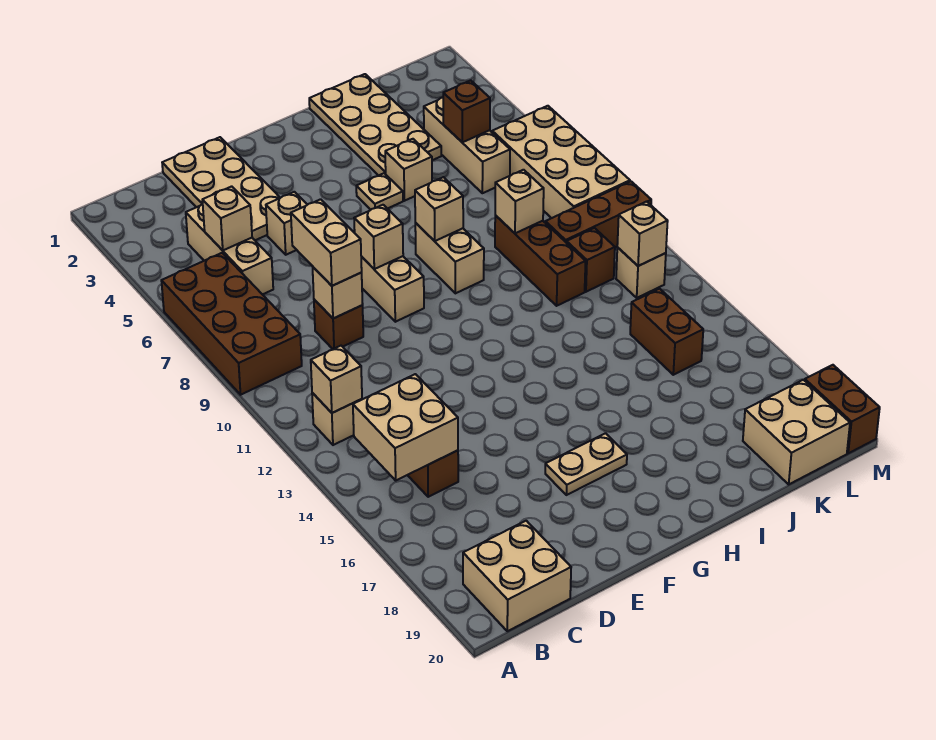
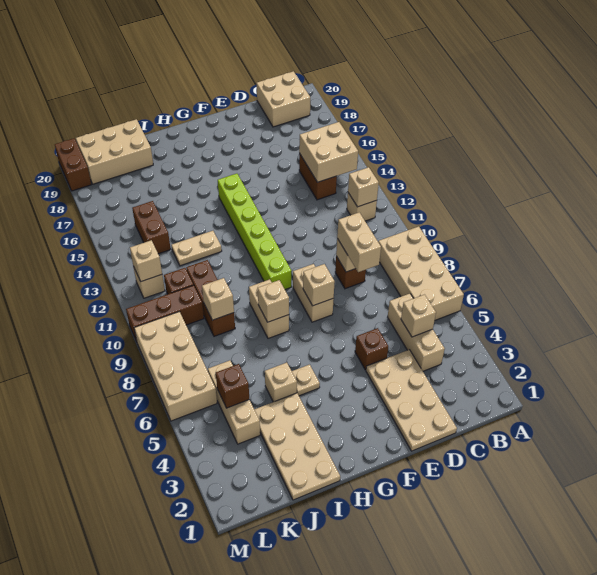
brown 2x4 brick [161,253,302,395] -> tan 2x4 brick [378,226,464,320]
tan 1x1 brick [266,192,307,255] -> brown 1x1 brick [355,328,388,370]
tan 1x2 plate [545,433,627,495] -> tan 1x2 plate moved to [172,231,222,266]
none -> lime 1x6 brick [218,174,291,289]
tan 2x2 brick [743,380,850,484] -> tan 2x3 brick [76,119,153,184]

